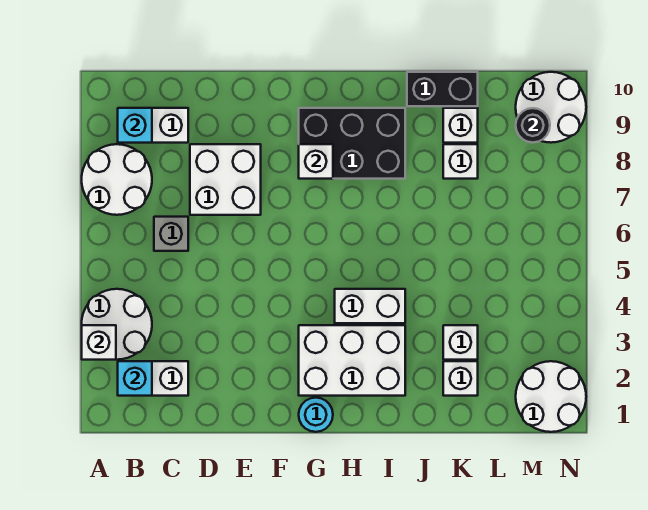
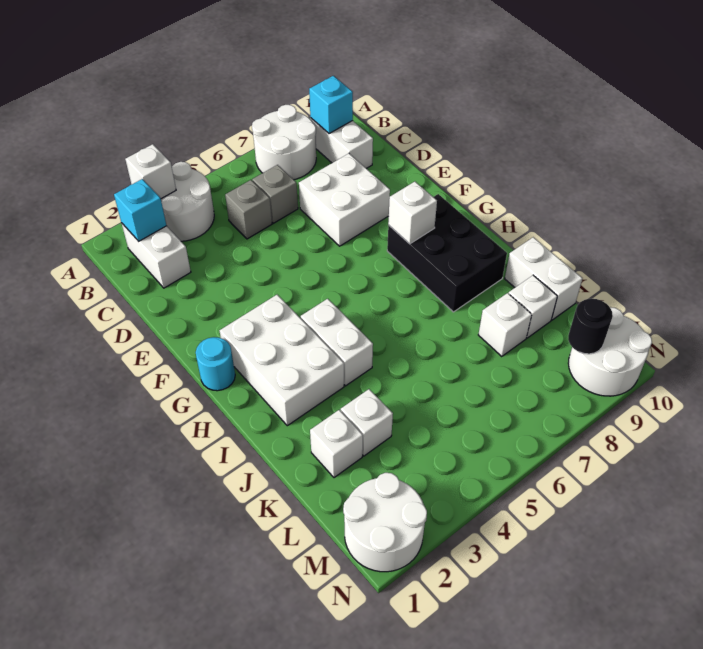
none -> grey 1x1 brick [225,180,272,239]
black 1x2 brick [407,72,478,106] -> white 1x2 brick [505,237,582,320]

